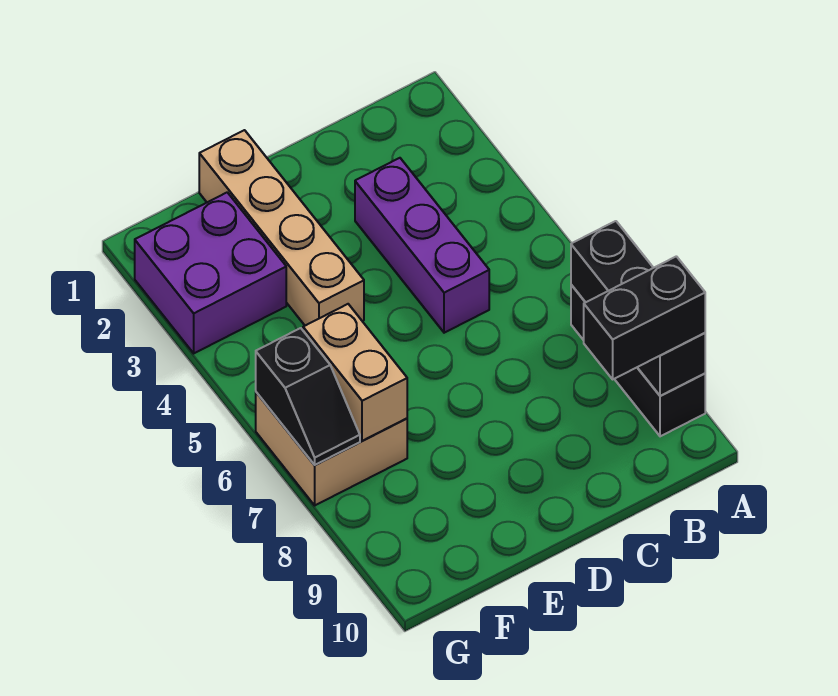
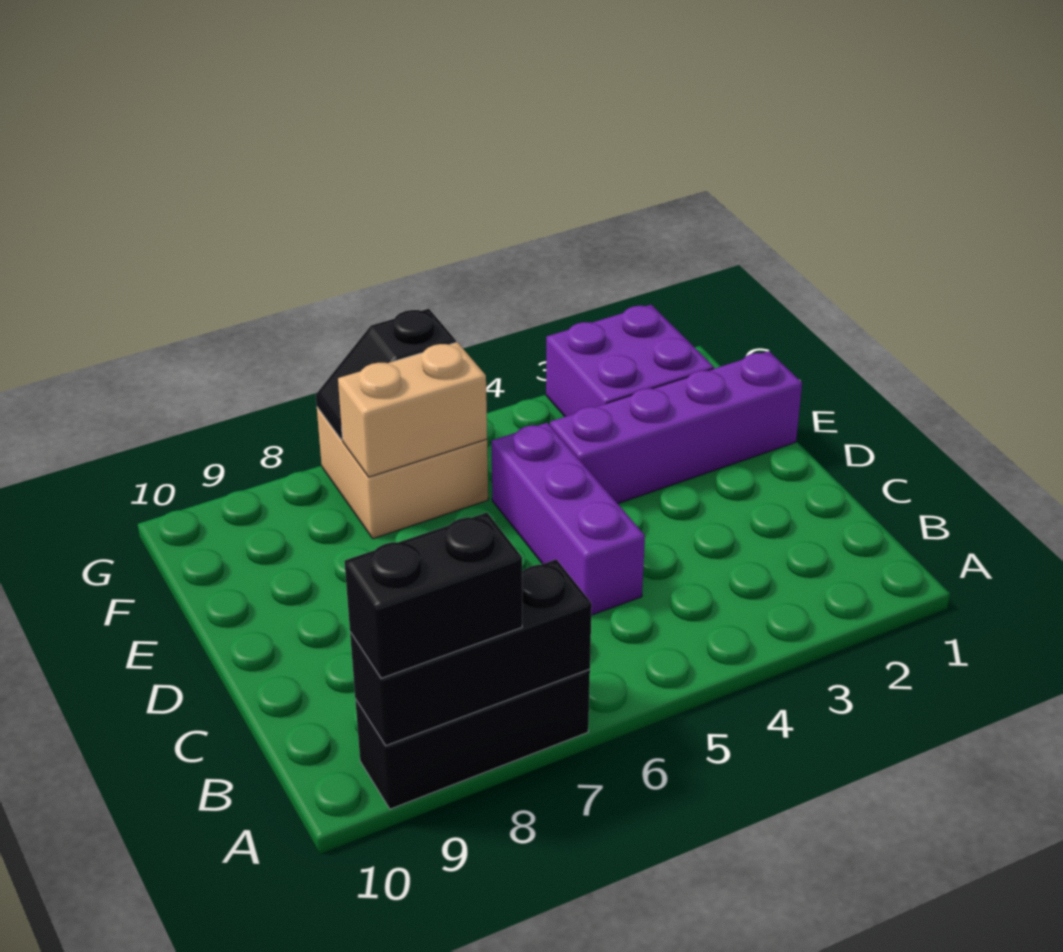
black 1x2 brick [584,256,705,379] -> black 1x2 brick turned to [344,513,522,678]
purple 1x3 brick [355,158,489,333] -> purple 1x3 brick turned to [491,423,645,615]
tan 1x4 brick [199,130,364,326] -> purple 1x4 brick [550,351,802,504]

